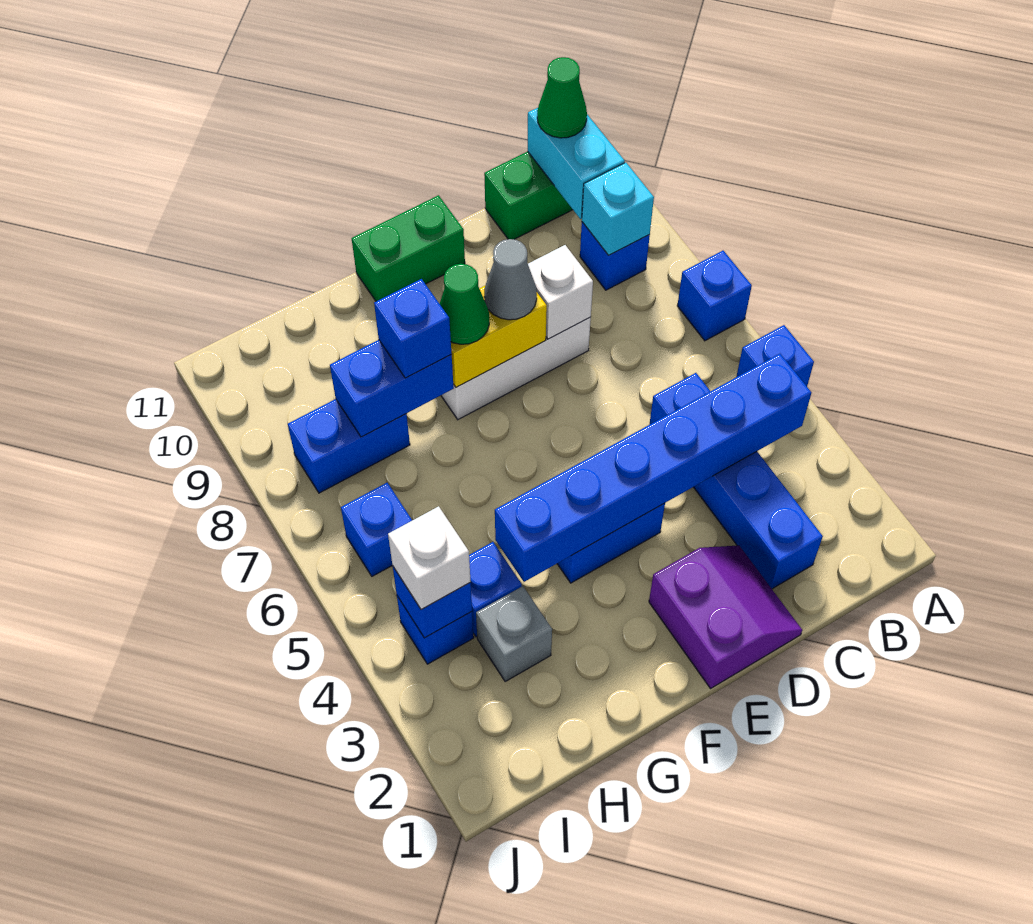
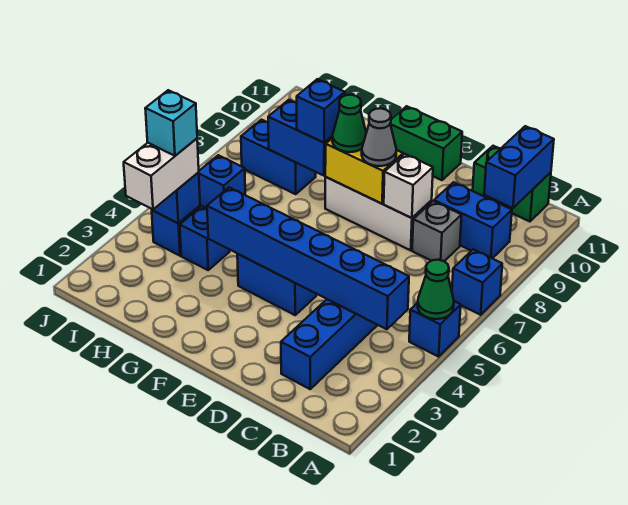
blue 1x1 brick [580,222,650,290] -> blue 1x2 brick [434,182,512,258]
cyan 1x1 brick [582,163,654,255] -> cyan 1x1 brick moved to [145,90,197,156]
cyan 1x2 brick [528,108,625,219] -> blue 1x2 brick [484,126,554,208]
green 1x1 cone [537,57,587,138] -> green 1x1 cone moved to [418,260,454,319]
purple 2x2 slope [649,545,802,688] -> none
grey 1x1 brick [476,586,552,681] -> grey 1x1 brick moved to [412,201,462,261]
white 1x1 brick [388,506,471,610] -> white 1x2 brick [124,139,199,209]

